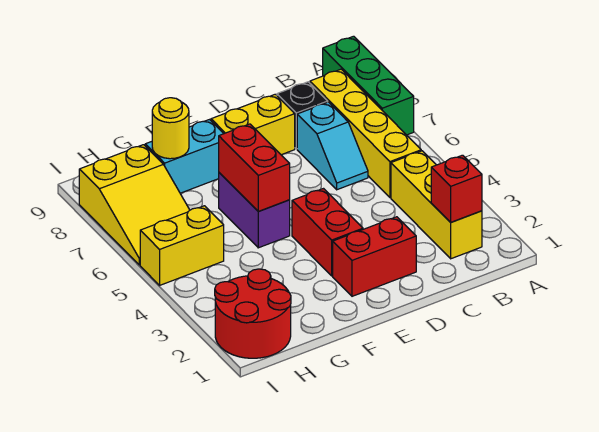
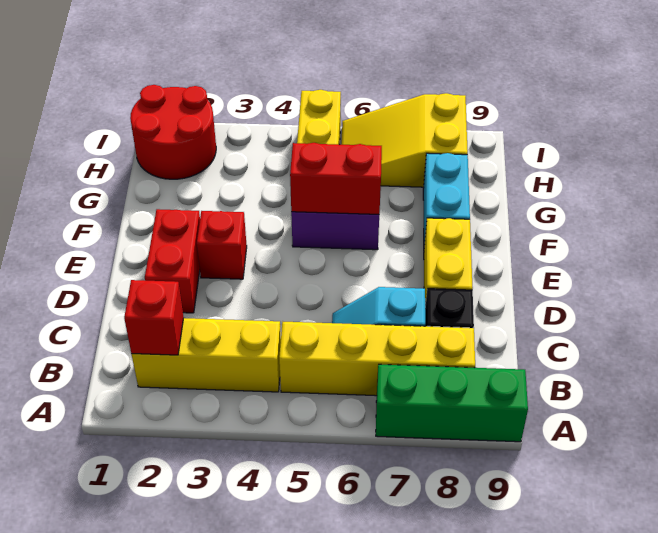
red 1x2 brick [292,189,363,276] -> red 1x1 brick [197,211,247,279]
yellow 1x1 round brick [152,98,189,159] -> none

